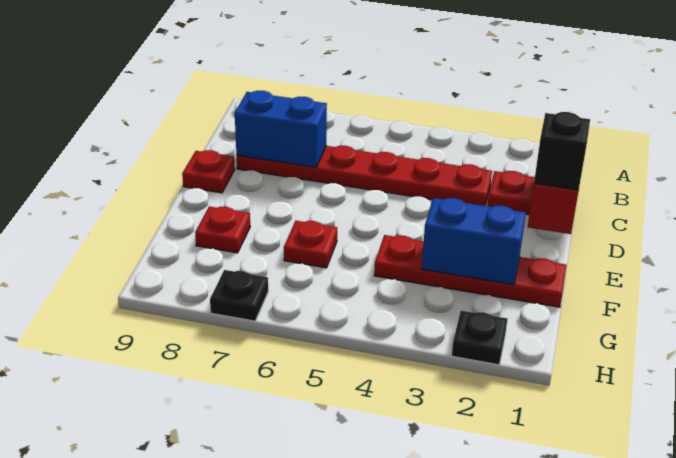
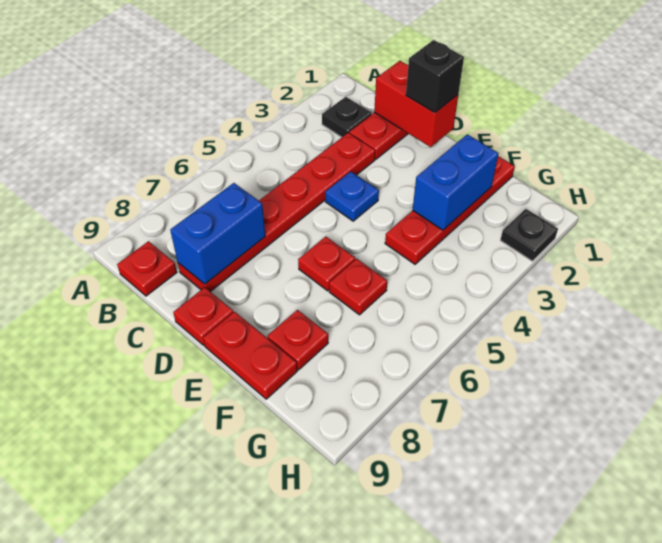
none -> red 1x1 plate [117,241,177,296]
none -> blue 1x1 plate [325,172,379,221]
none -> red 1x1 plate [298,237,355,291]
none -> red 1x2 plate [203,312,297,399]
black 1x1 plate [210,270,268,321] -> black 1x1 plate moved to [322,97,372,137]

